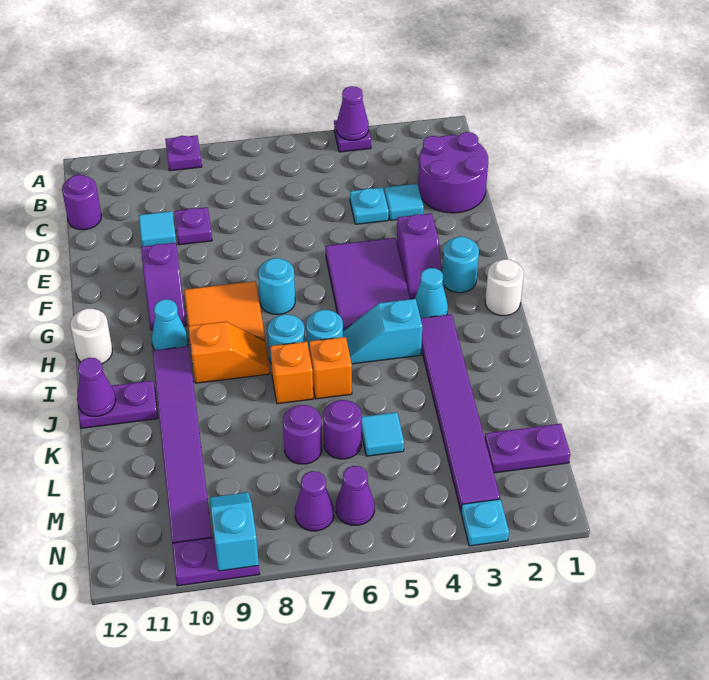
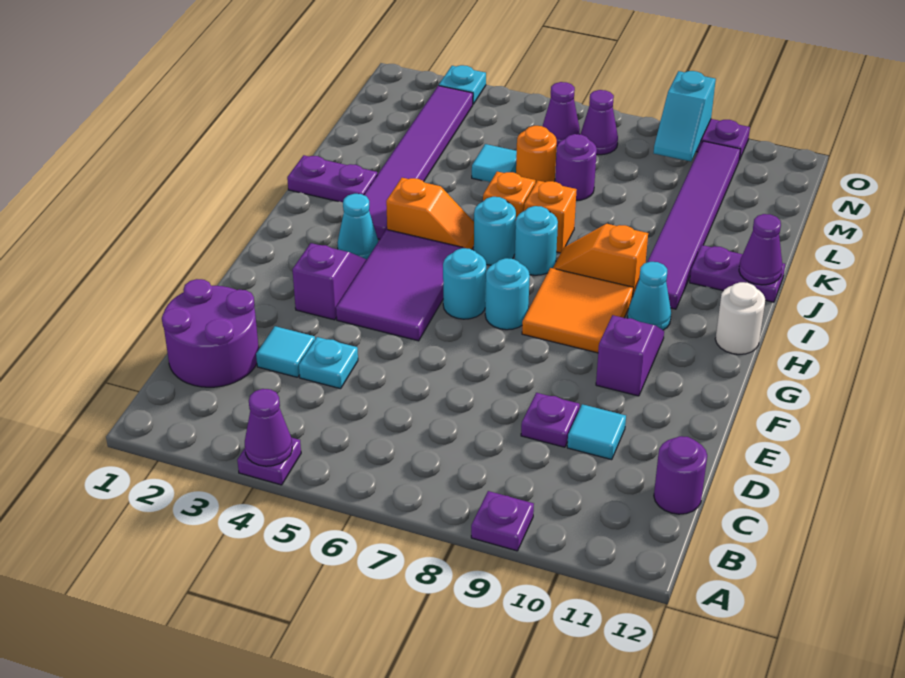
cyan 1x1 round brick [442,236,479,293] -> cyan 1x1 round brick moved to [443,248,486,319]
white 1x1 round brick [485,259,524,316] -> none
cyan 1x2 slope [343,299,422,364] -> orange 1x2 slope [386,178,474,250]
purple 1x1 round brick [323,400,362,459] -> orange 1x1 round brick [516,126,557,184]
purple 1x2 plate [485,424,570,473] -> purple 1x2 plate moved to [287,155,377,203]

